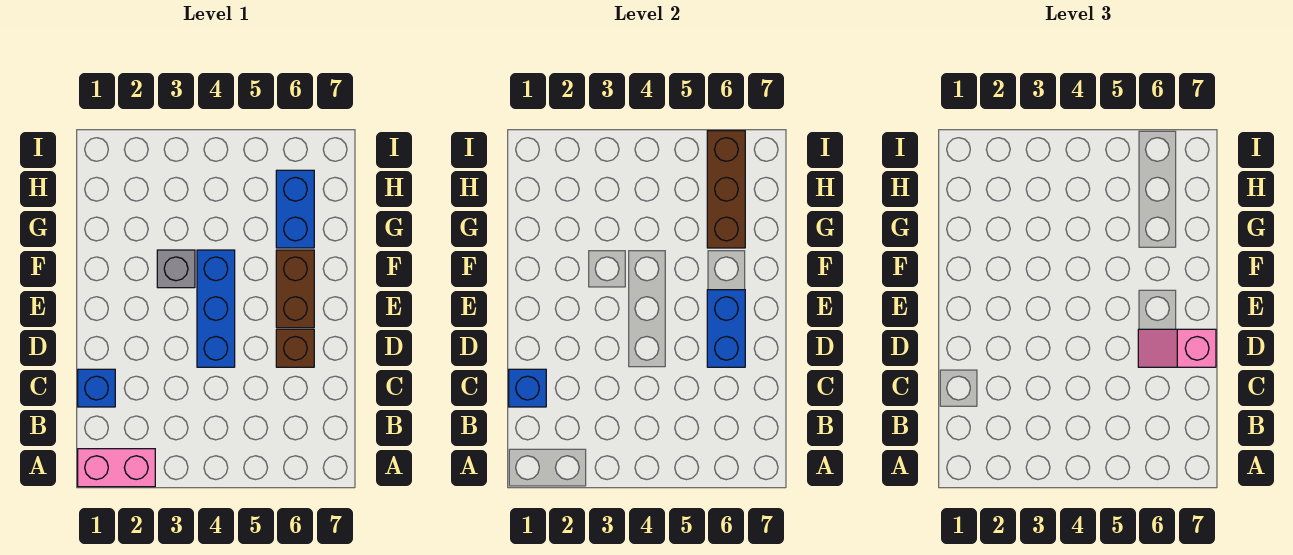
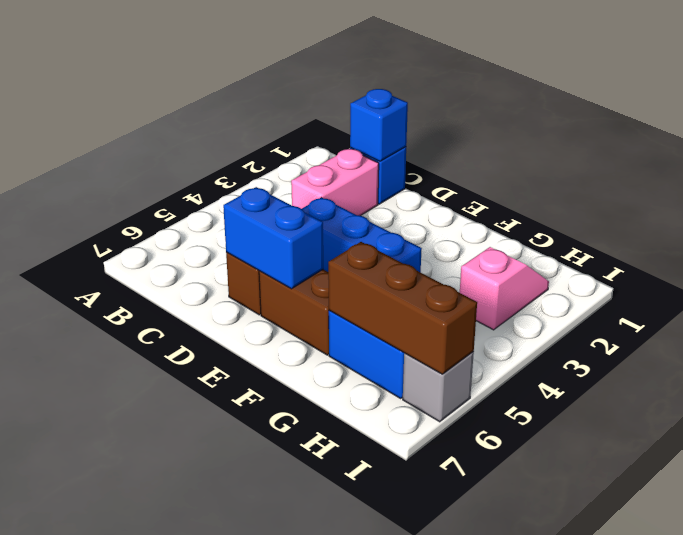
pink 1x2 brick [78,449,155,487] -> pink 1x2 brick moved to [291,149,379,216]
pink 1x2 slope [1138,329,1216,367] -> pink 1x2 slope moved to [460,247,549,330]
grey 1x1 brick [157,250,195,288] -> grey 1x1 brick moved to [403,352,474,422]

